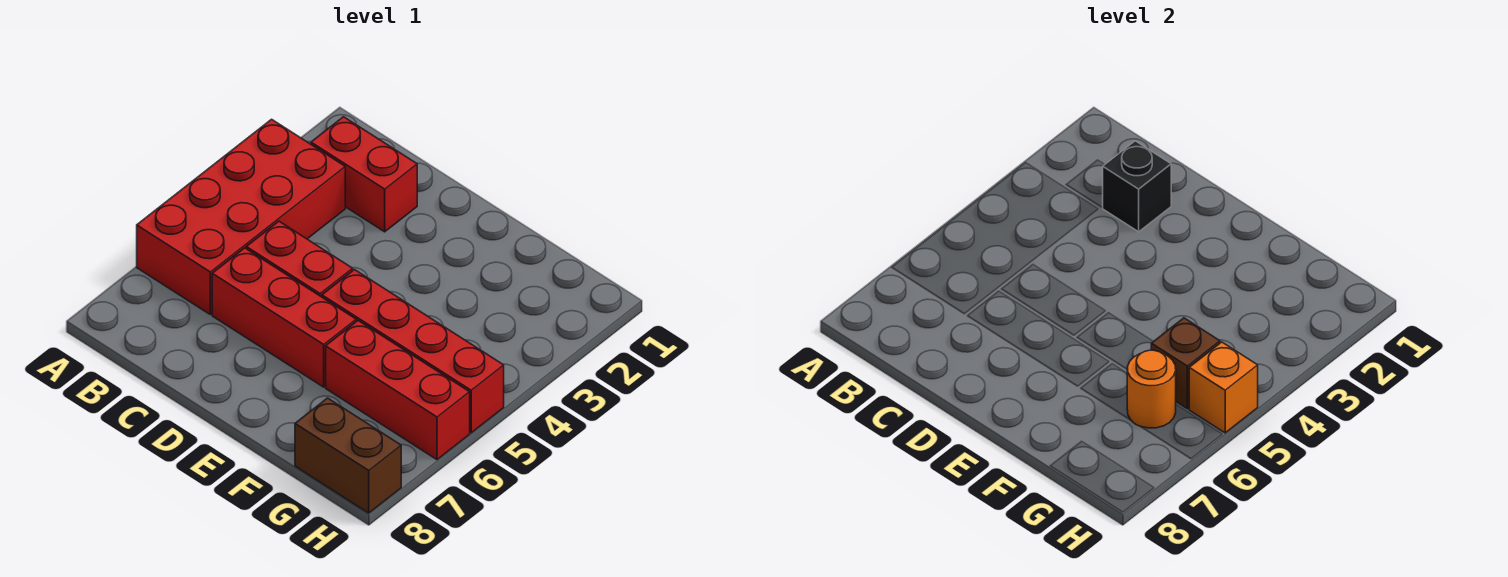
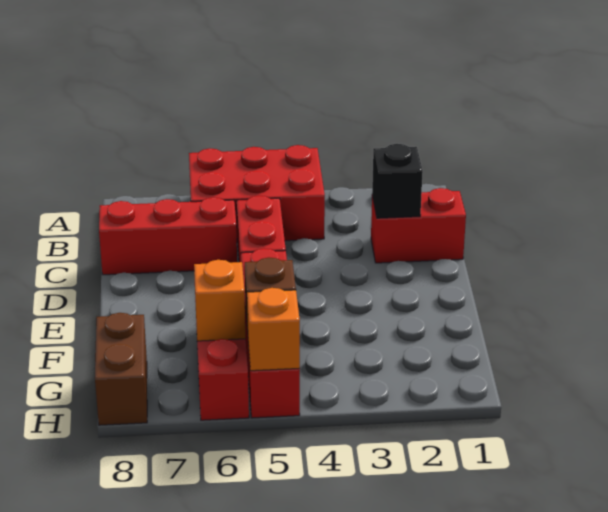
red 2x4 brick [137,119,345,314] -> red 2x3 brick [189,145,325,243]
red 1x2 brick [311,117,417,232] -> red 1x2 brick turned to [371,188,466,263]
red 1x3 brick [212,248,356,387] -> red 1x3 brick turned to [99,197,237,275]
orange 1x1 round brick [1127,350,1176,428] -> orange 1x1 brick [194,260,245,341]

